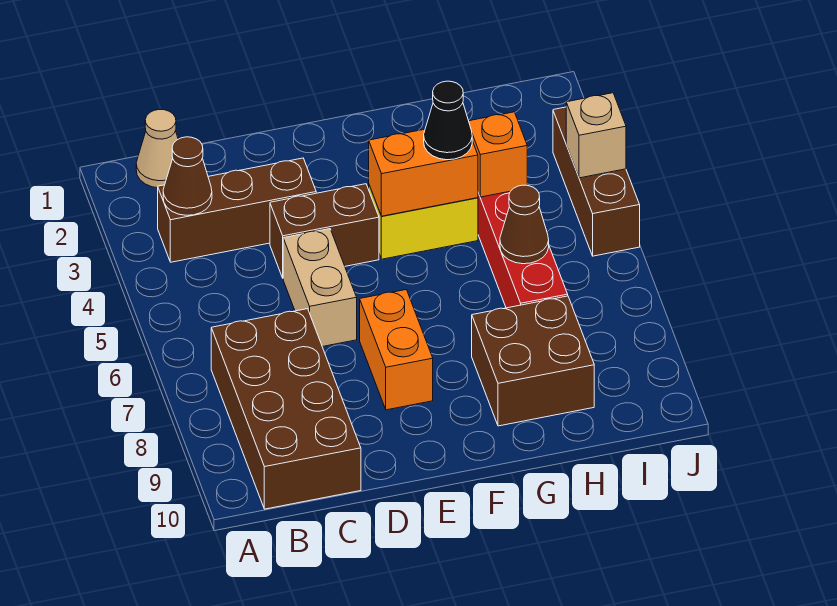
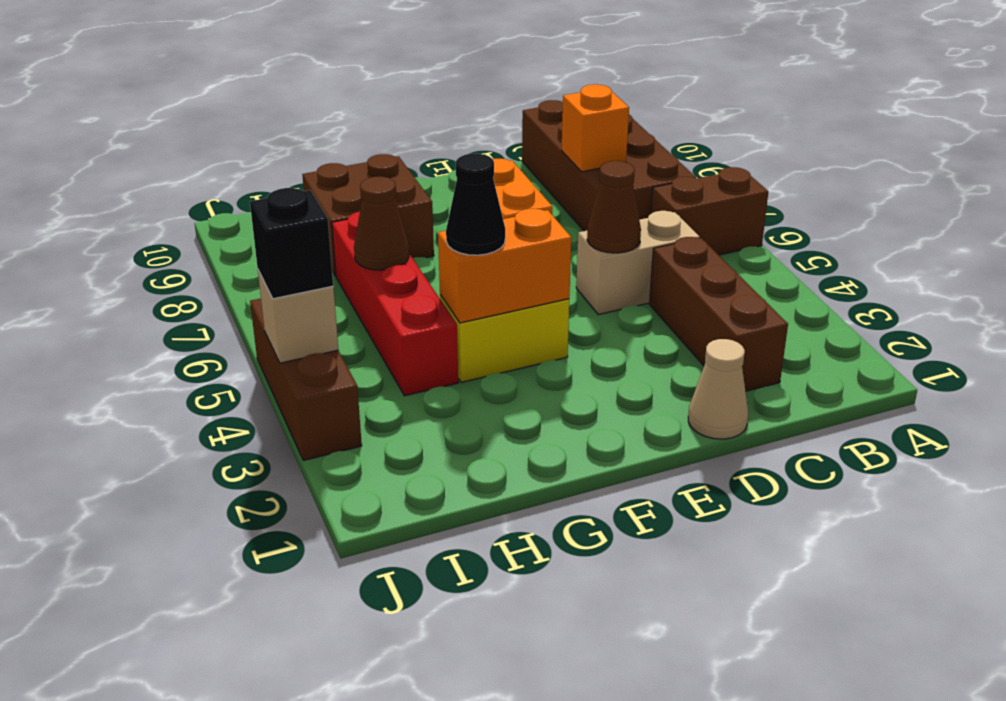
tan 1x1 cone [136,110,178,188] -> tan 1x1 cone moved to [688,339,748,439]
brown 1x3 brick [158,158,316,262] -> brown 1x3 brick turned to [649,237,788,391]
brown 1x1 cone [163,137,212,215] -> brown 1x1 cone moved to [587,161,641,253]
brown 1x2 brick [270,184,379,278] -> brown 1x2 brick moved to [651,167,768,255]
tan 1x2 brick [283,229,357,347] -> tan 1x2 brick turned to [576,211,700,315]
orange 1x1 brick [469,112,527,197] -> orange 1x1 brick moved to [562,84,629,172]
none -> black 1x1 brick [250,188,333,299]

